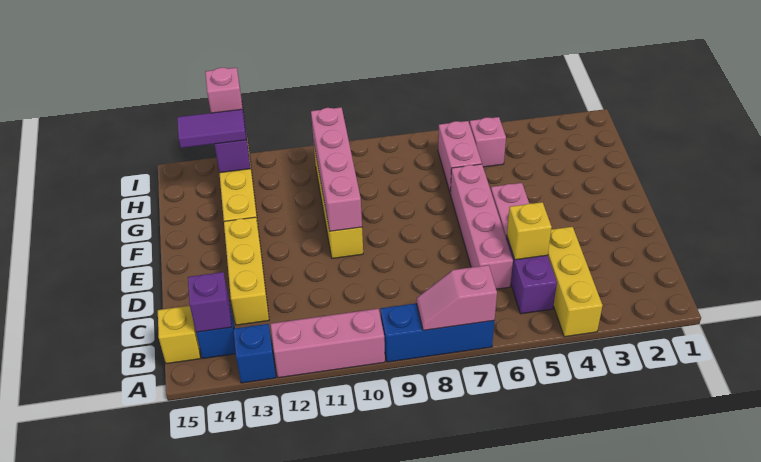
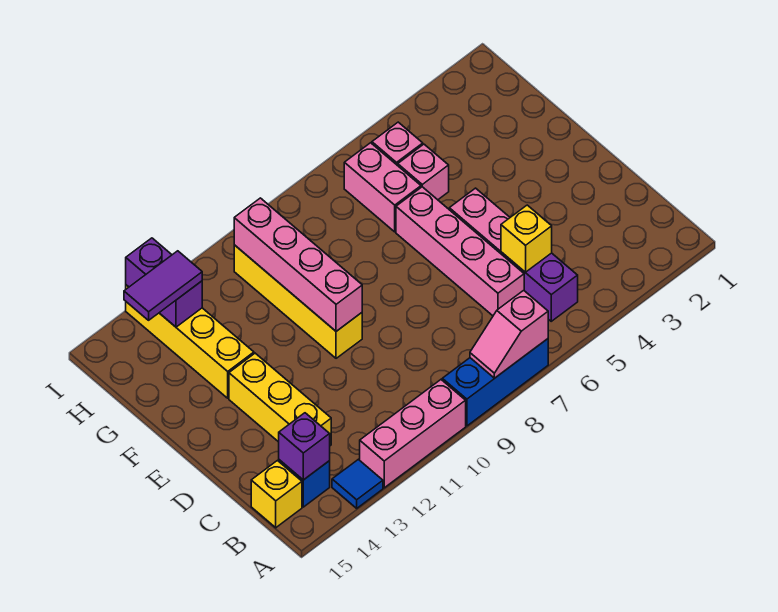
yellow 1x3 brick [548,227,603,337] -> none
blue 1x1 brick [234,324,276,383] -> blue 1x1 tile [332,459,383,508]
pink 1x1 brick [205,68,243,113] -> pink 1x1 brick moved to [398,144,449,200]

